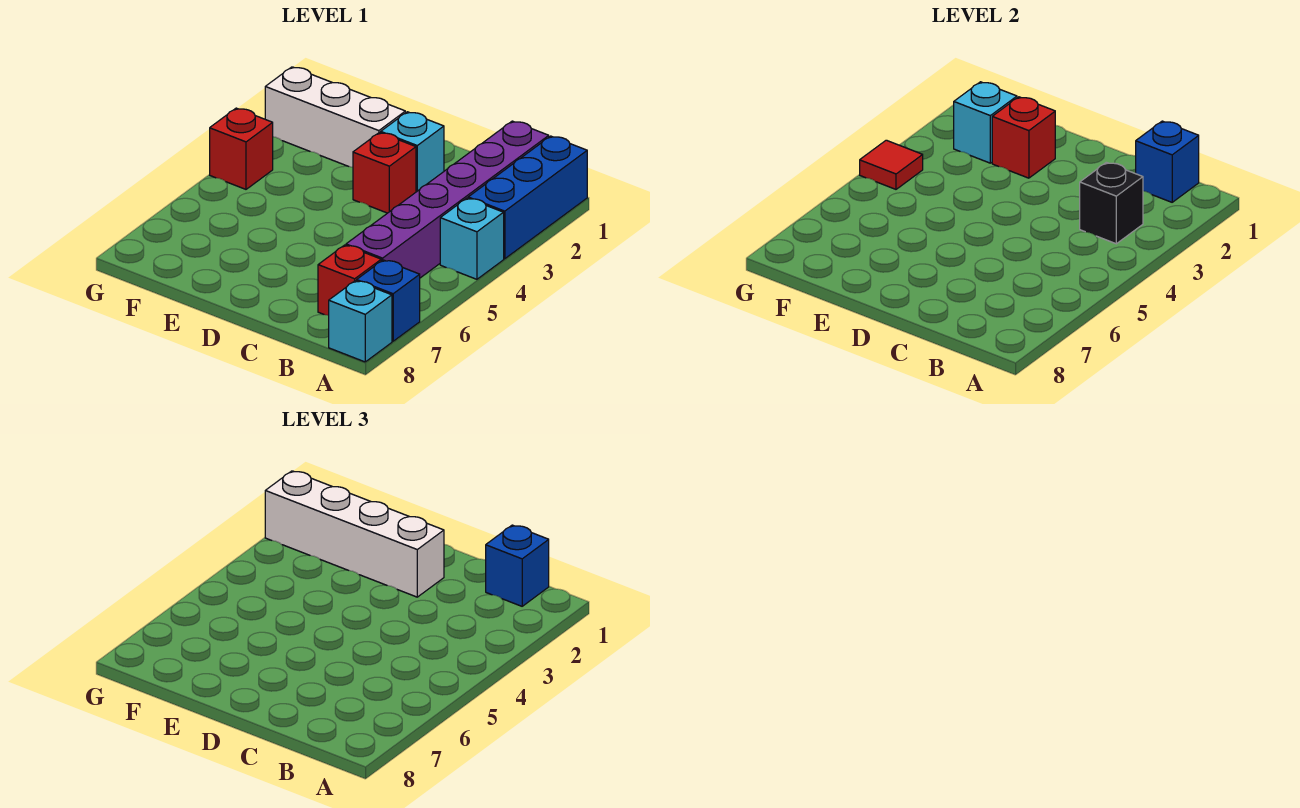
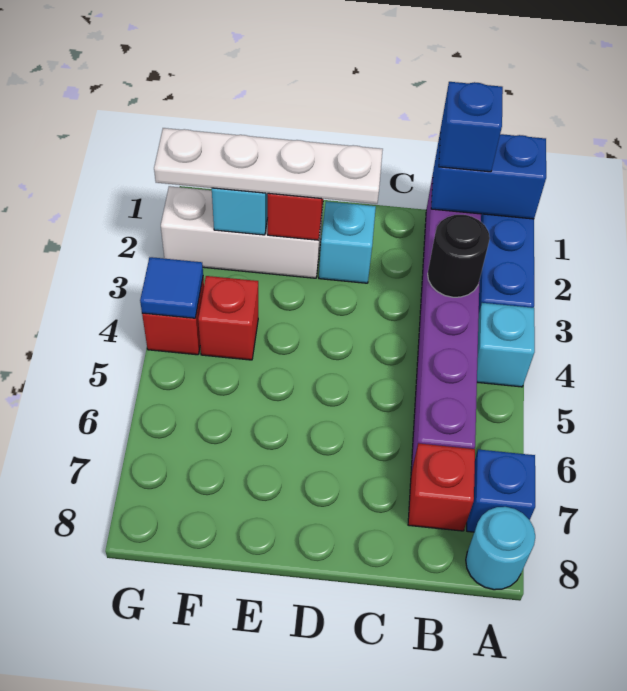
cyan 1x1 brick [329,281,392,362] -> cyan 1x1 round brick [466,507,535,590]
blue 1x1 brick [1136,121,1199,202] -> blue 1x2 brick [431,130,546,219]
black 1x1 brick [1080,162,1143,244] -> black 1x1 round brick [428,215,490,297]
white 1x4 brick [265,471,444,597] -> white 1x4 plate [154,128,383,204]
red 1x1 brick [353,133,416,213] -> red 1x1 brick moved to [198,276,258,360]
red 1x1 tile [860,140,923,189] -> blue 1x1 tile [140,257,203,318]

